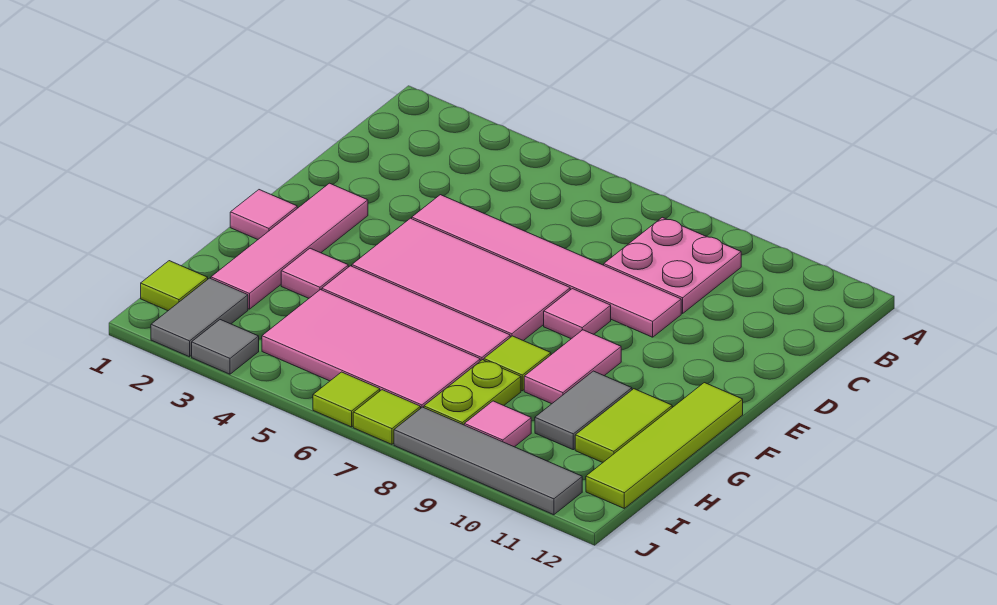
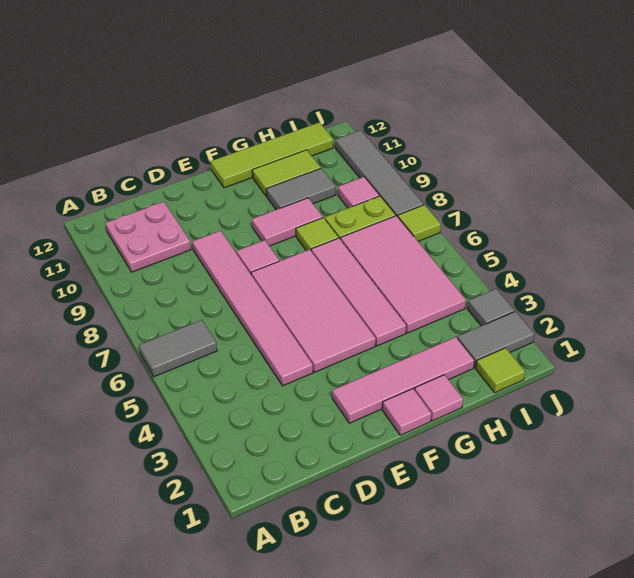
none -> grey 1x2 tile [139,320,217,377]
pink 2x2 plate [604,217,741,313] -> pink 2x2 plate moved to [106,202,191,272]
pink 1x1 tile [281,248,348,298] -> pink 1x1 tile moved to [415,375,463,421]
lime 1x1 tile [313,372,380,427] -> none

